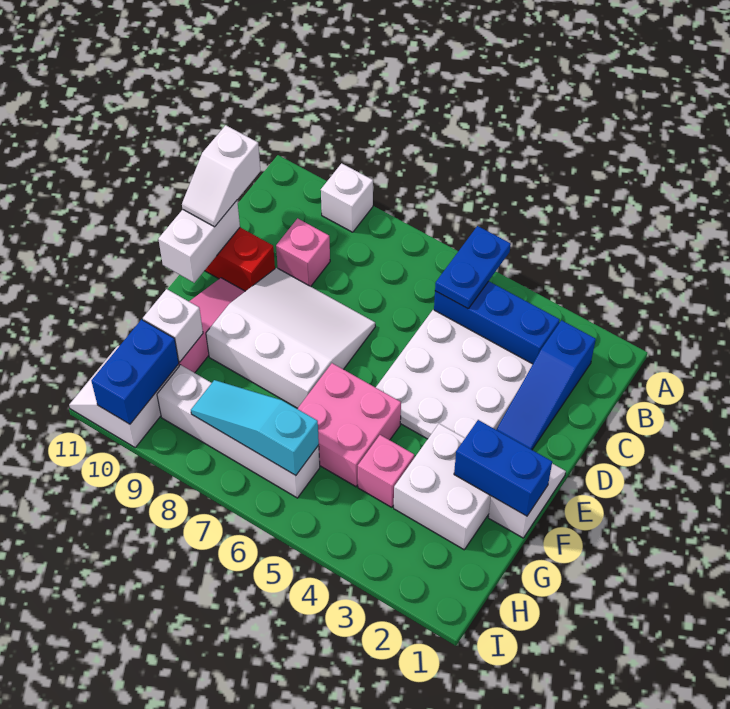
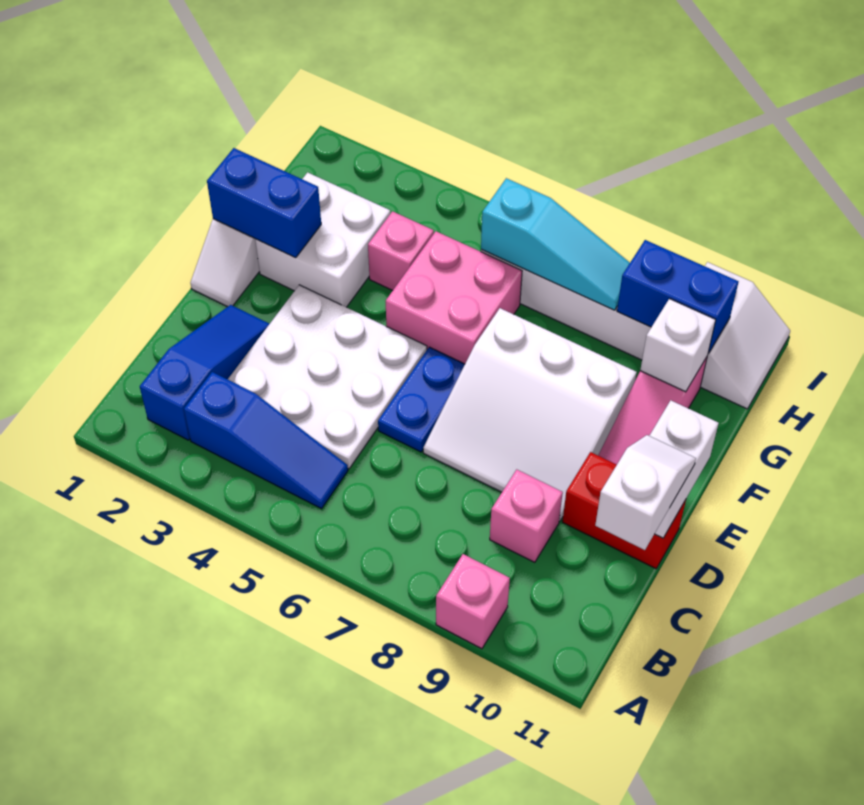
blue 1x2 plate [435,226,511,309] -> blue 1x2 plate moved to [378,347,465,452]
white 1x1 brick [321,163,373,232] -> pink 1x1 brick [436,554,510,649]
blue 1x3 brick [434,281,560,364] -> blue 1x3 slope [184,372,348,509]
blue 1x2 brick [91,319,179,424] -> blue 1x2 brick turned to [617,240,739,353]

